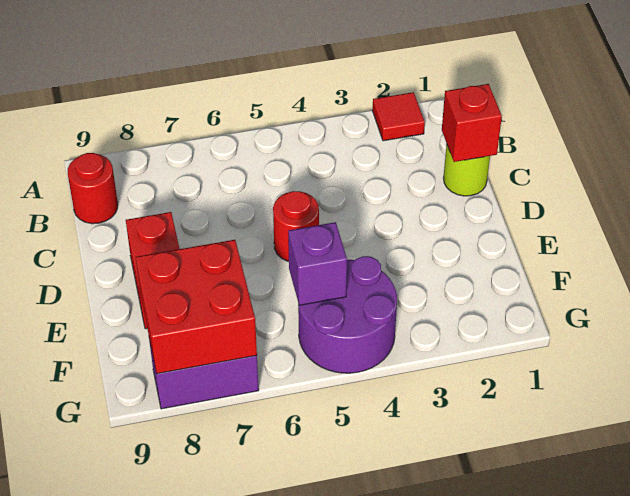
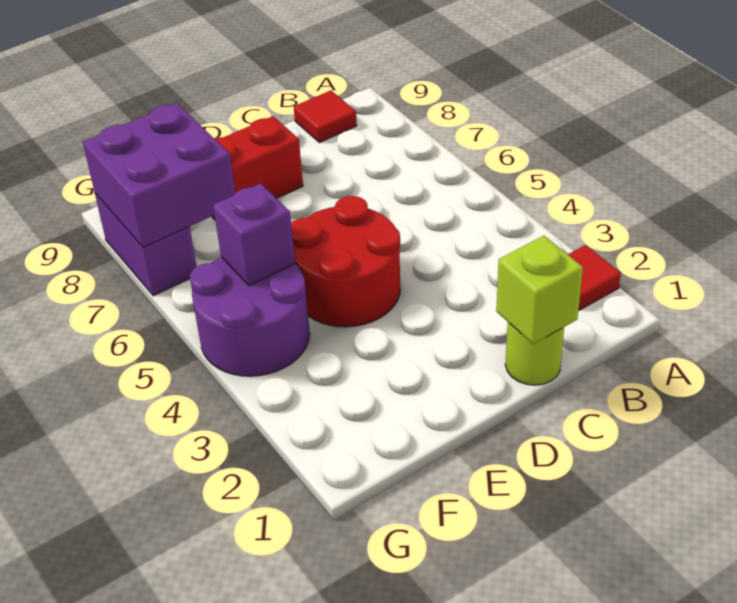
red 1x1 round brick [68,153,118,224] -> red 1x1 tile [294,90,357,143]
red 1x1 brick [442,84,502,162] -> lime 1x1 brick [496,236,583,344]
red 1x1 round brick [273,191,319,261] -> red 2x2 round brick [291,196,400,327]
red 2x2 brick [136,240,257,374] -> purple 2x2 brick [83,103,235,248]

